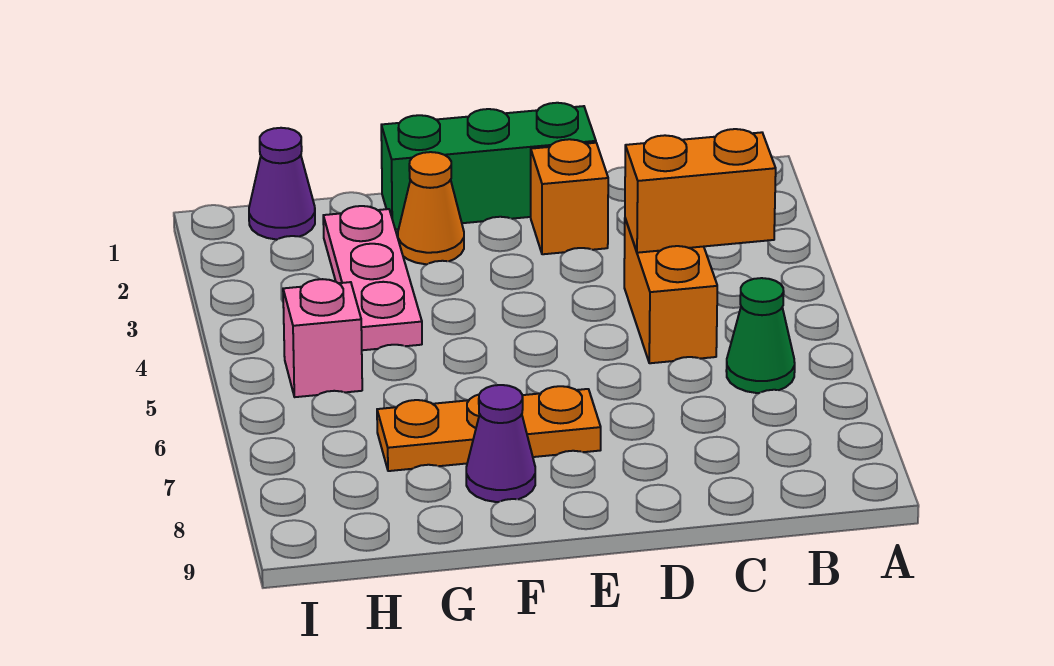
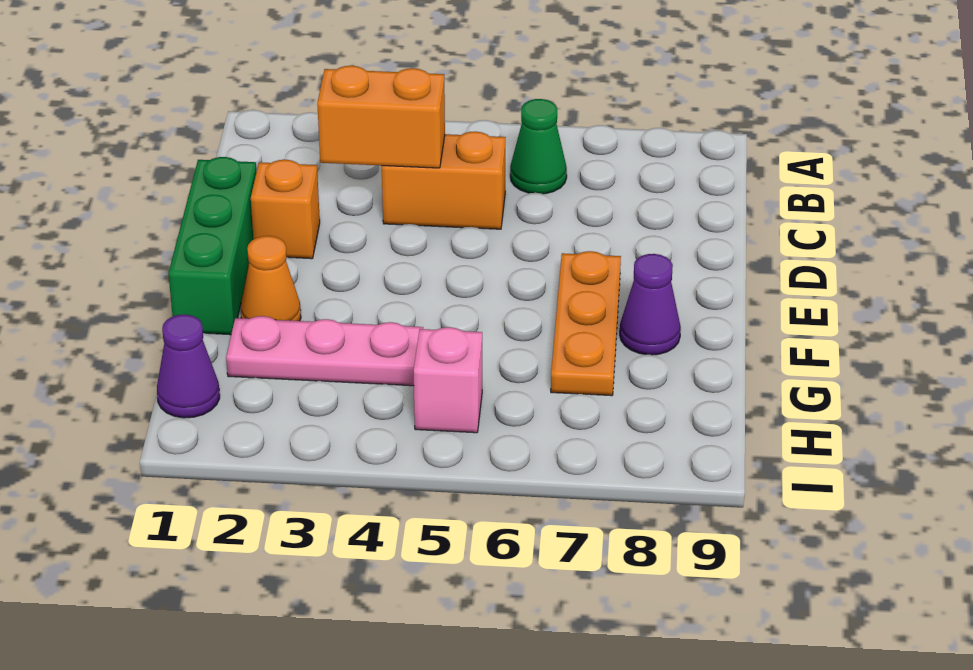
orange 1x2 brick [625,129,776,253] -> orange 1x2 brick turned to [317,66,445,168]

